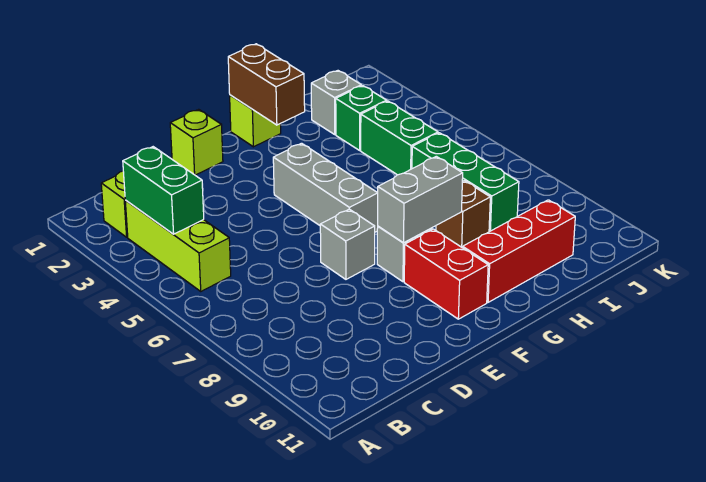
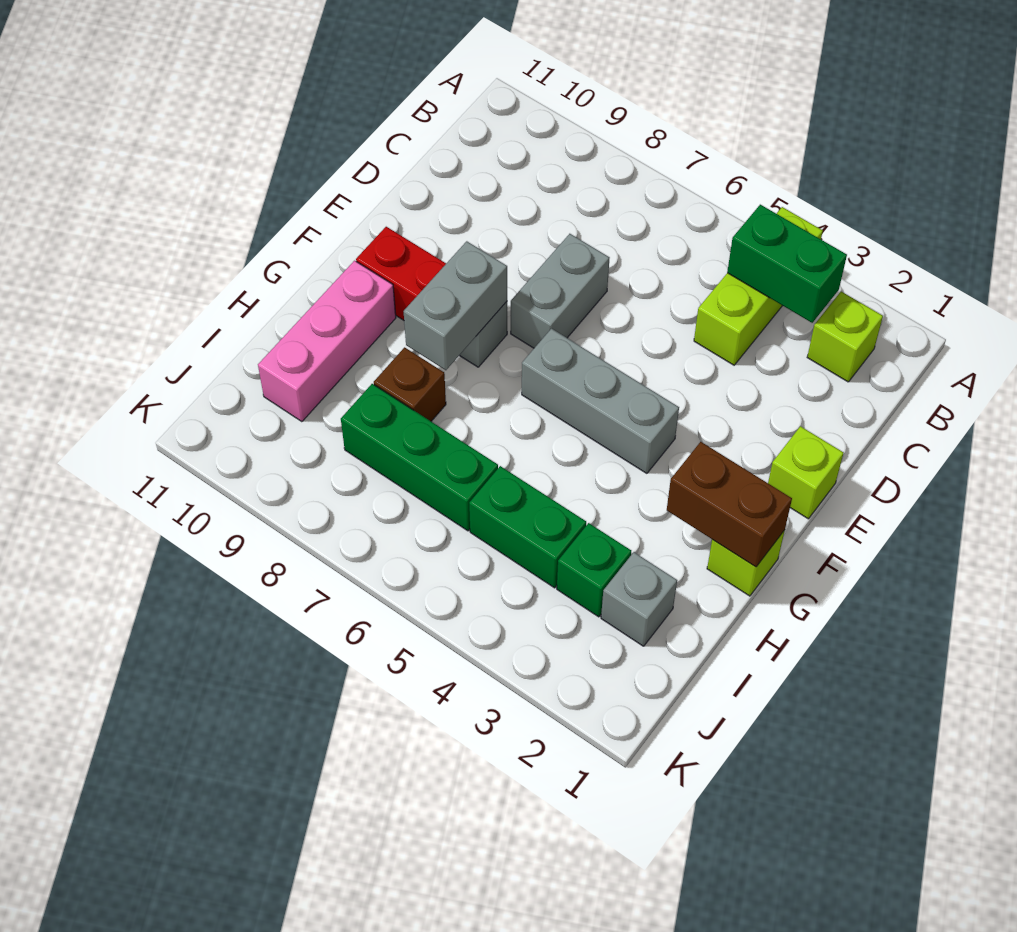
lime 1x3 brick [125,200,231,291] -> lime 1x3 brick turned to [694,207,823,365]
grey 1x1 brick [320,209,375,279] -> grey 1x2 brick [511,234,609,348]
red 1x3 brick [463,200,575,302] -> pink 1x3 brick [258,261,396,422]

